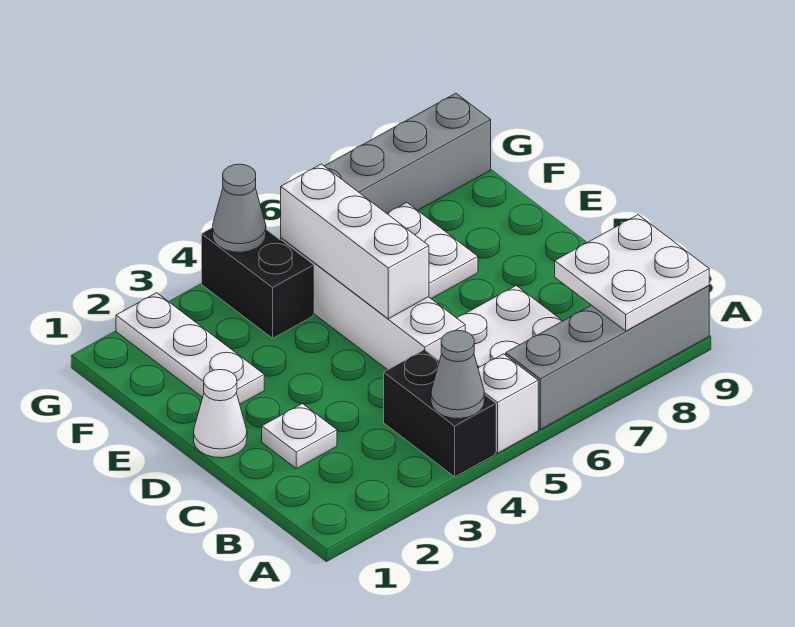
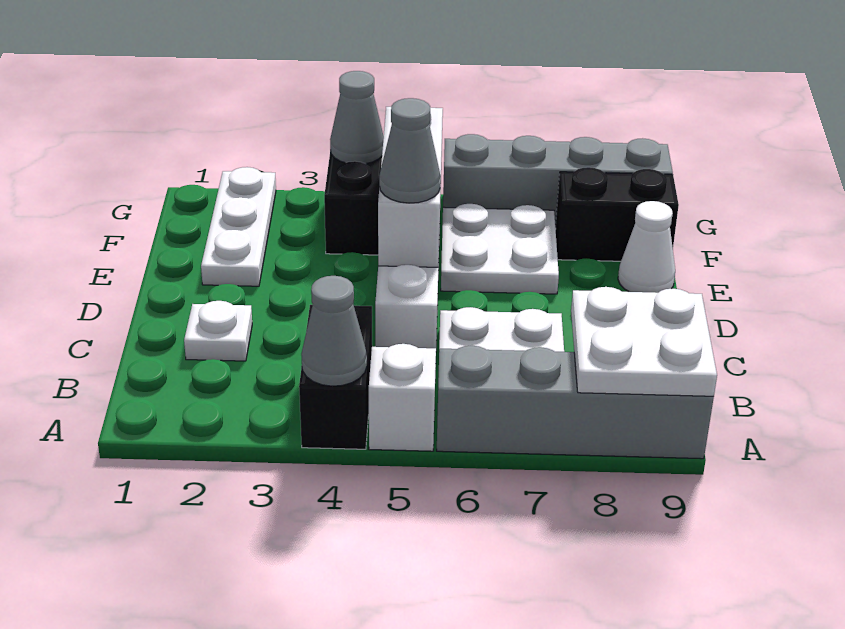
white 1x1 cone [194,370,247,458] -> white 1x1 cone moved to [618,201,675,293]
none -> grey 1x1 cone [379,98,441,203]
none -> black 1x2 brick [555,167,679,261]

